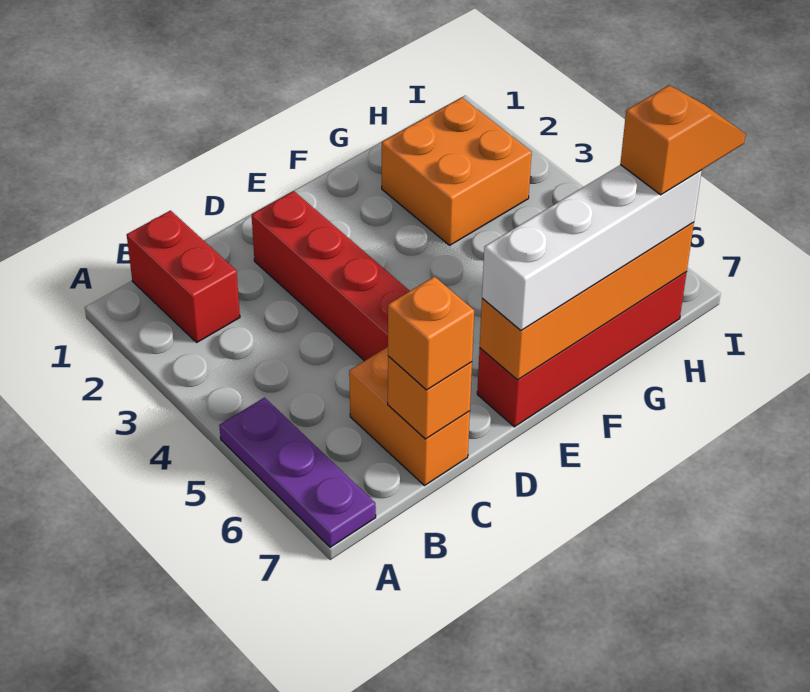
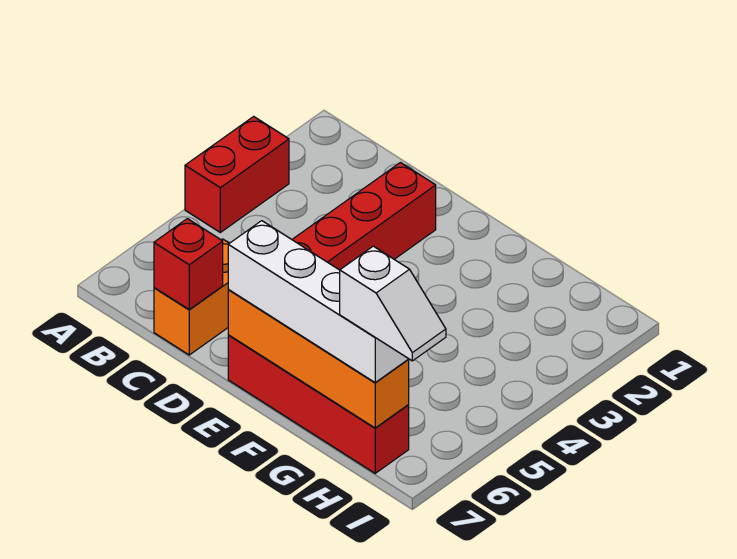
purple 1x3 plate [219,398,376,547] -> none
red 1x2 brick [127,211,240,342] -> red 1x2 brick moved to [185,116,289,232]
orange 1x1 brick [388,356,472,439] -> red 1x1 brick [154,219,223,309]
orange 1x1 brick [388,277,474,390] -> none
orange 2x2 brick [382,98,532,245] -> none
orange 1x2 slope [620,85,746,195] -> white 1x2 slope [340,246,446,361]

